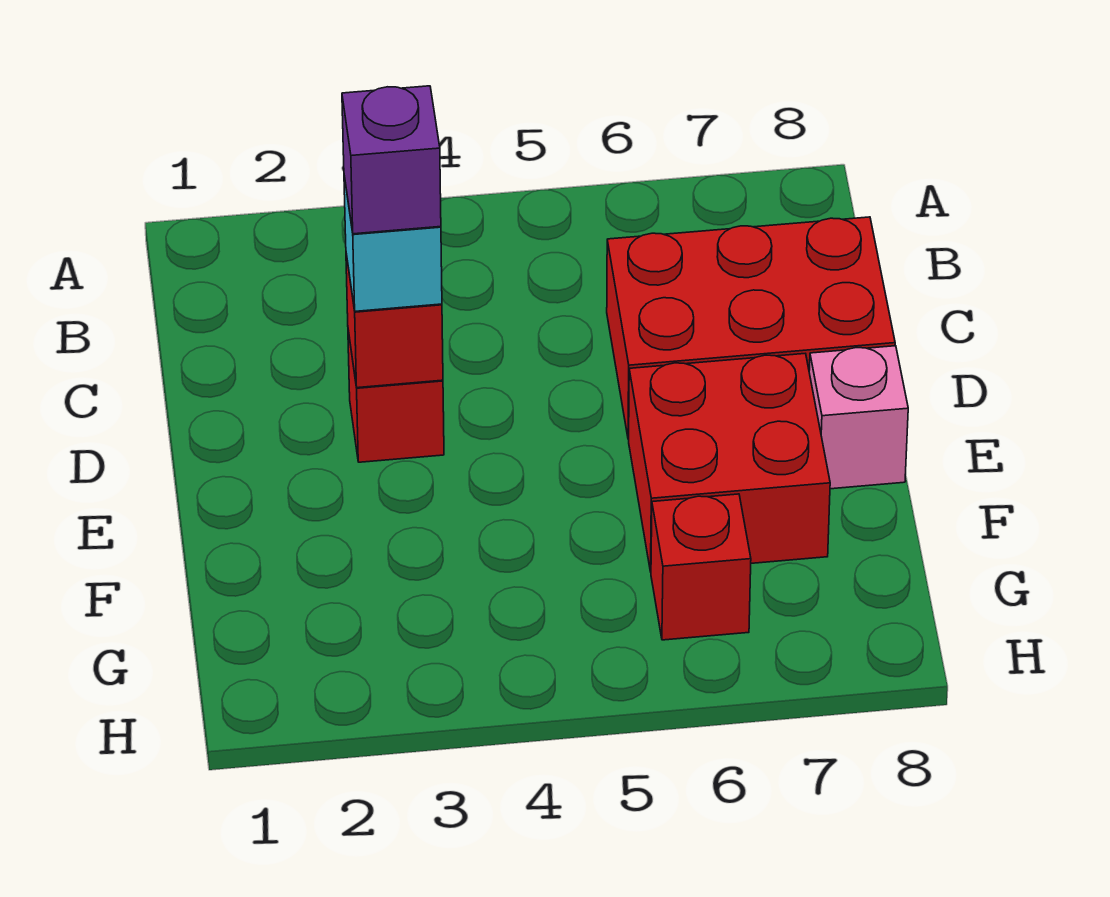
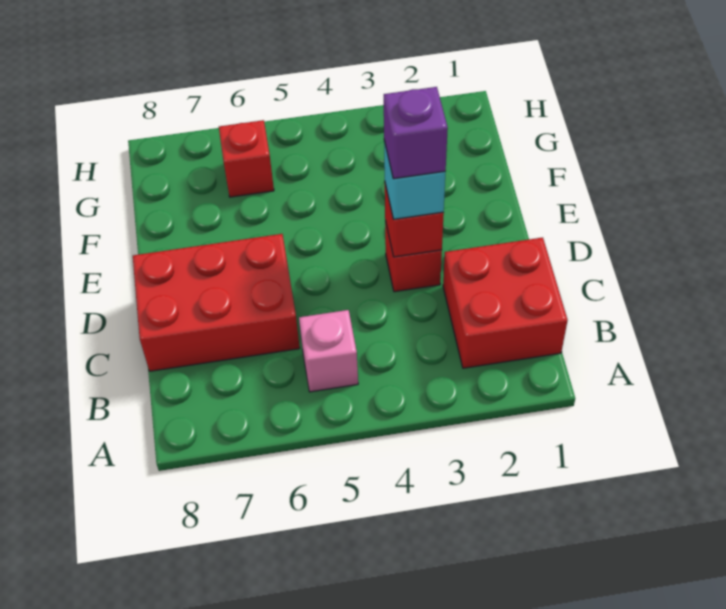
red 2x2 brick [629,354,830,572] -> red 2x2 brick moved to [443,238,568,368]
pink 1x1 brick [809,346,908,489] -> pink 1x1 brick moved to [299,310,358,392]

